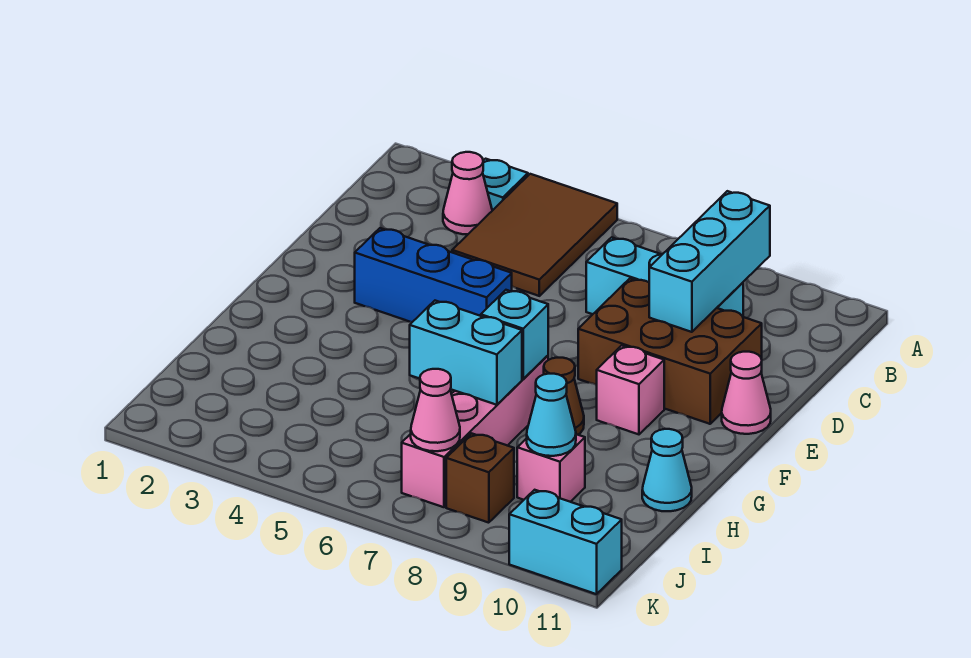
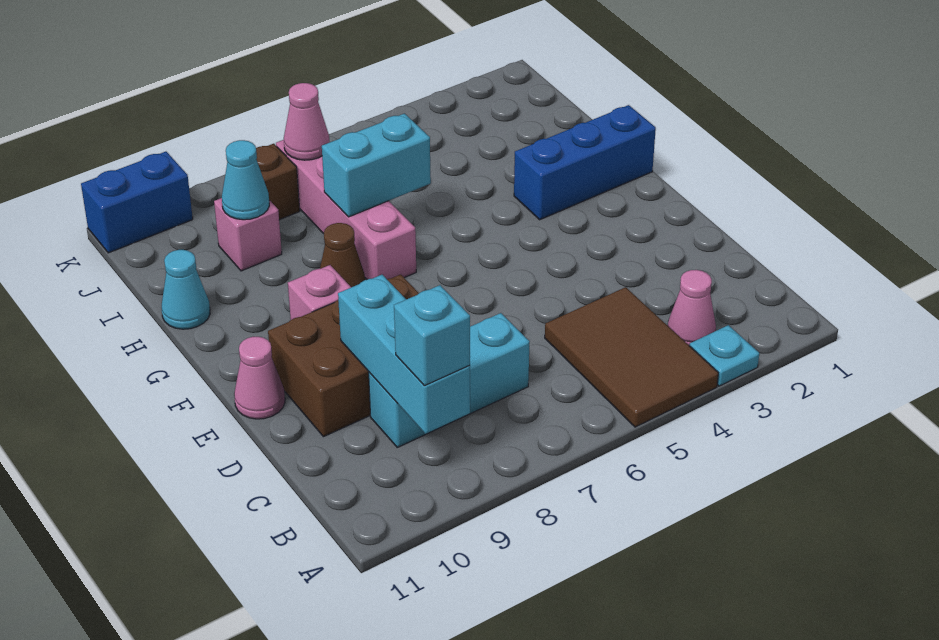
blue 1x3 brick [355,228,512,322] -> blue 1x3 brick moved to [514,105,656,220]
cyan 1x1 brick [481,290,548,379] -> cyan 1x1 brick moved to [394,285,470,386]
cyan 1x2 brick [509,490,622,594] -> blue 1x2 brick [81,152,193,253]

